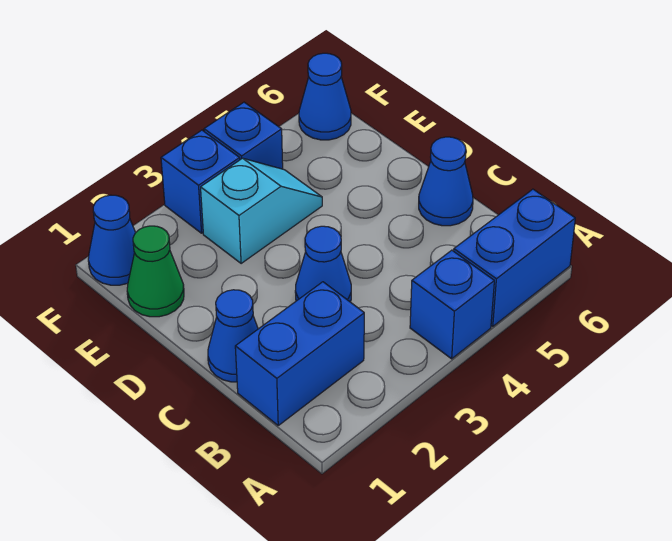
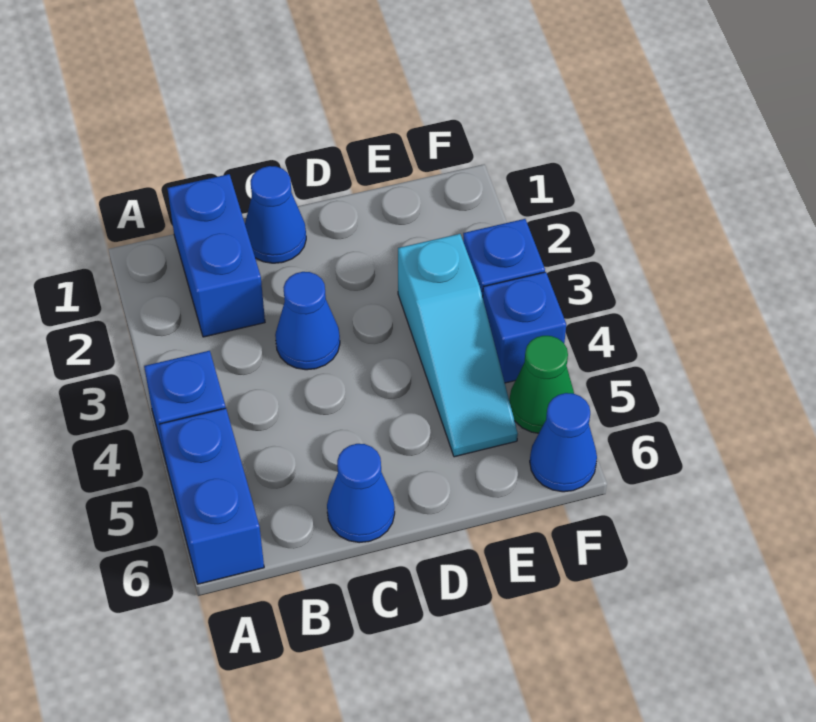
green 1x1 cone [127,226,184,317] -> green 1x1 cone moved to [509,336,574,433]
cyan 1x2 slope [201,158,322,264] -> cyan 1x3 slope [398,234,518,457]
blue 1x1 cone [88,195,136,285] -> none

